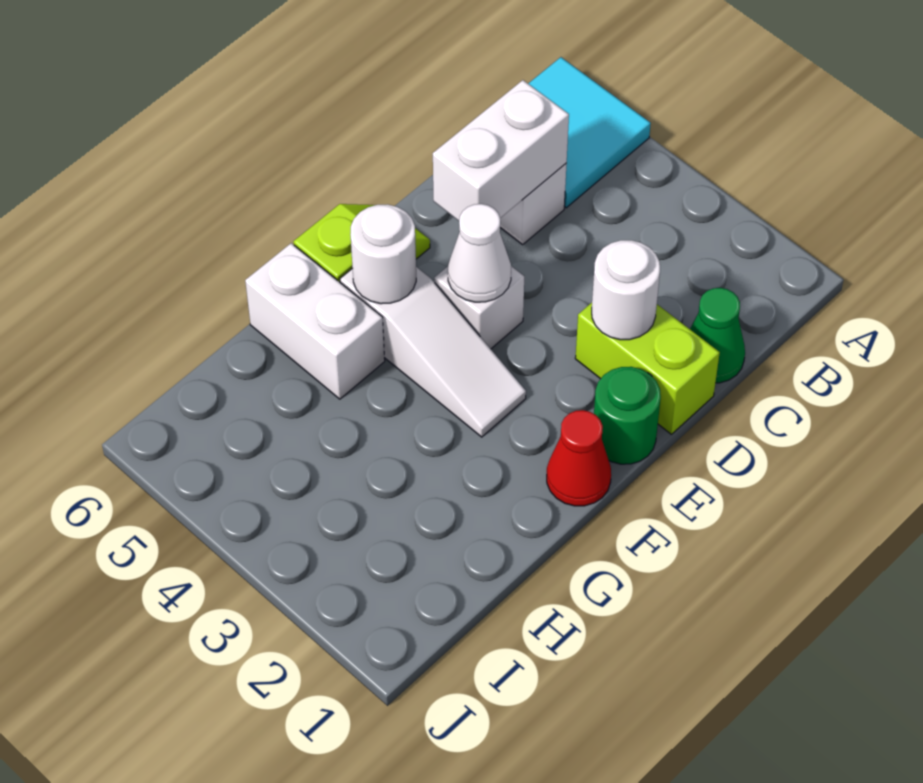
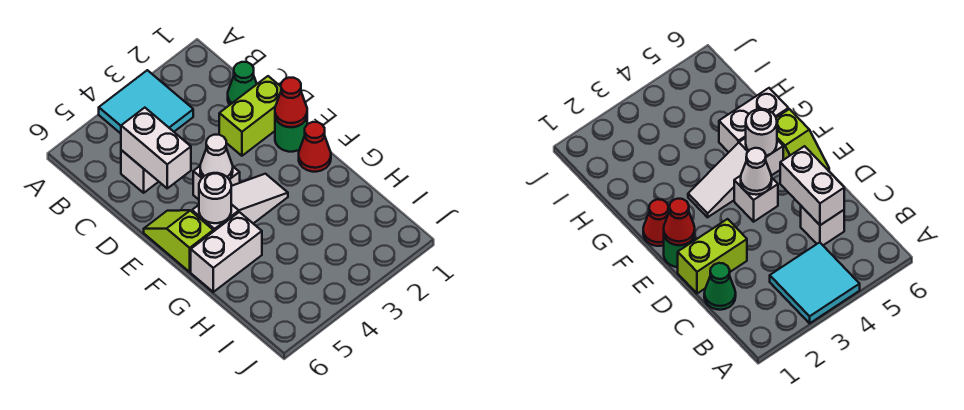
cyan 2x2 tile [528,57,651,208] -> cyan 2x2 tile moved to [99,70,193,133]
white 1x1 round brick [592,240,660,340] -> none
none -> red 1x1 cone [275,78,307,127]

